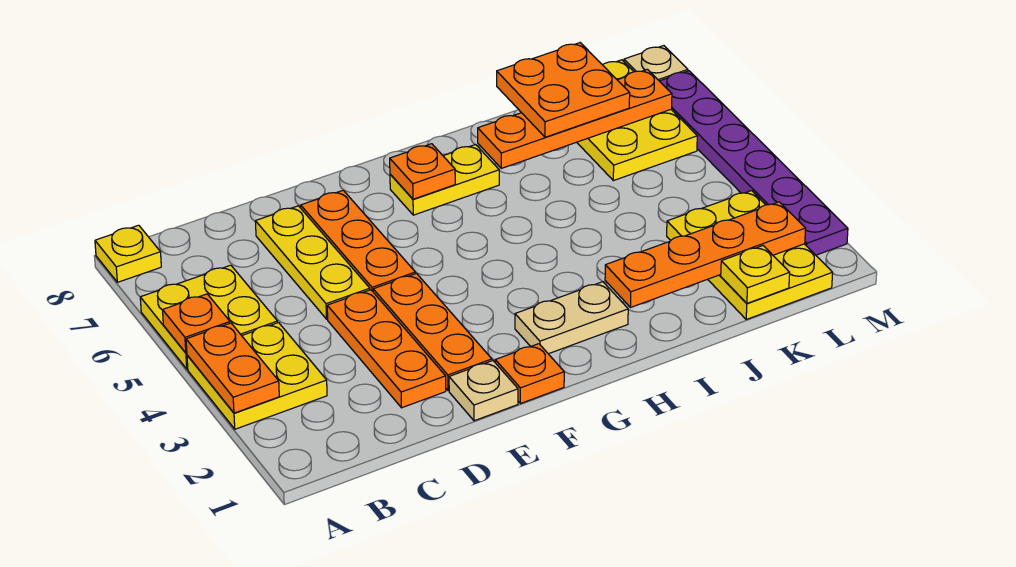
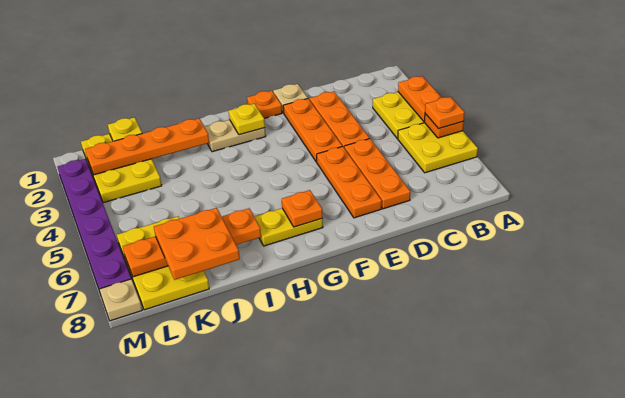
none -> orange 1x1 plate [425,97,465,129]
yellow 1x1 plate [95,225,161,282] -> yellow 1x1 plate moved to [229,104,265,135]
yellow 1x3 plate [255,206,370,319] -> orange 1x3 plate [344,139,410,209]

